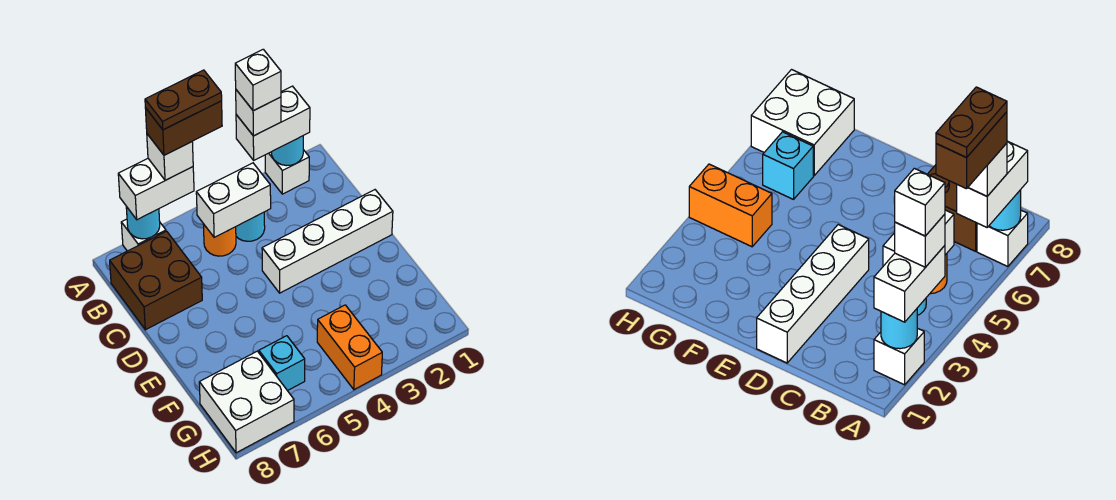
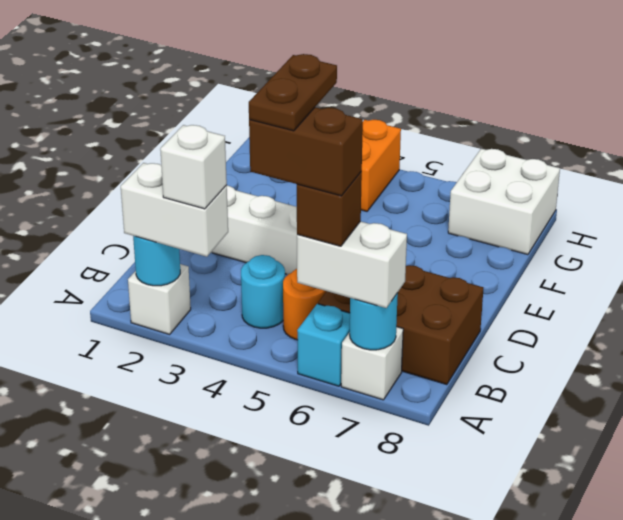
white 1x1 brick [235,49,281,111] -> none
brown 1x2 plate [145,70,222,130] -> brown 1x2 plate turned to [249,54,337,131]
white 1x1 brick [147,134,193,180] -> brown 1x1 brick [297,172,362,246]
white 1x2 brick [196,163,271,237] -> none
brown 2x2 brick [110,231,202,330] -> brown 2x3 brick [318,265,483,385]
cyan 1x1 brick [259,336,305,391] -> cyan 1x1 brick moved to [297,304,350,386]

